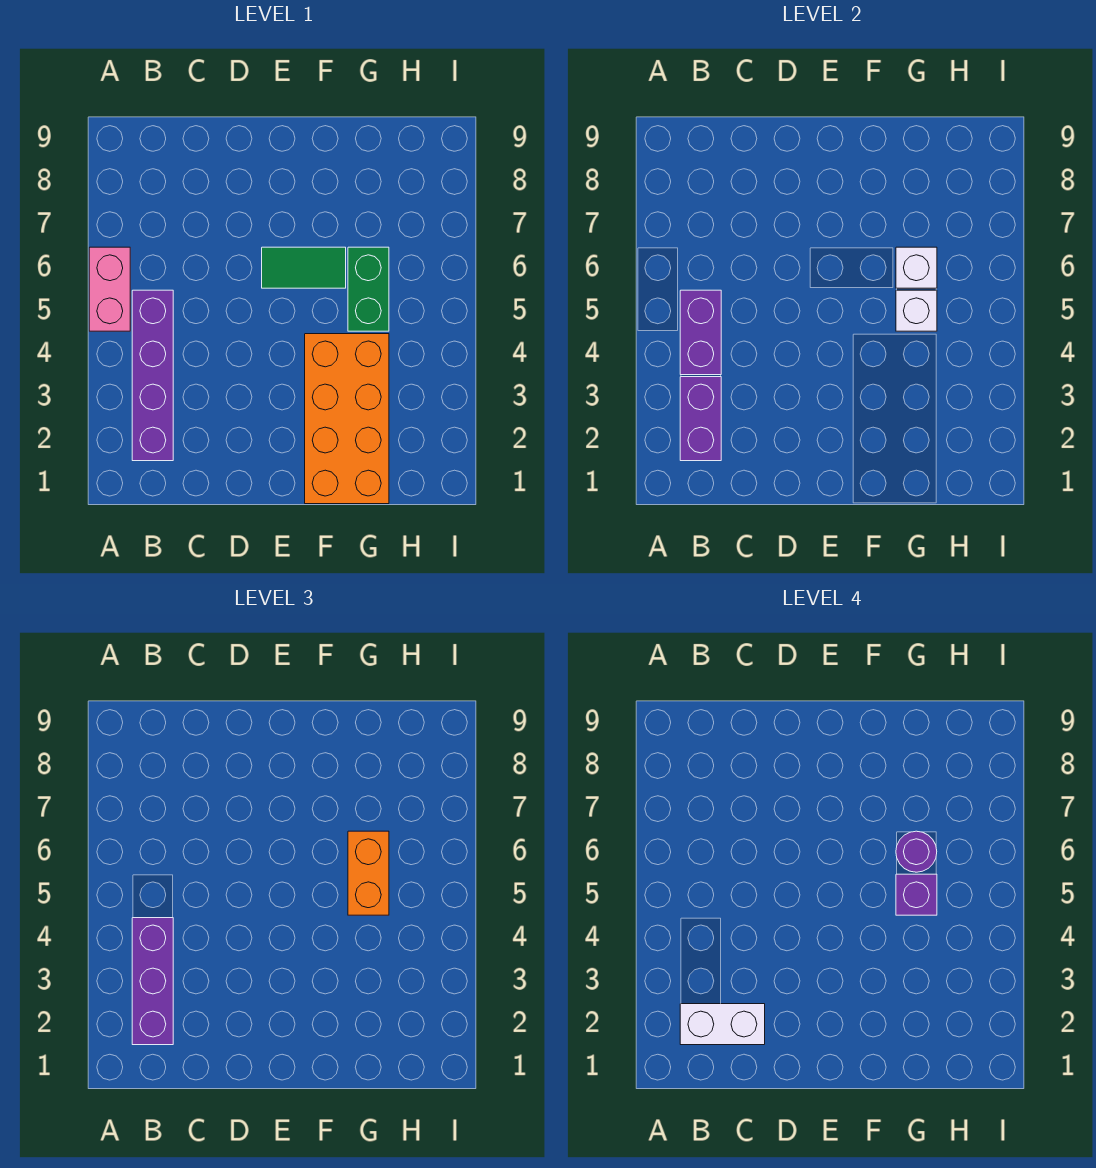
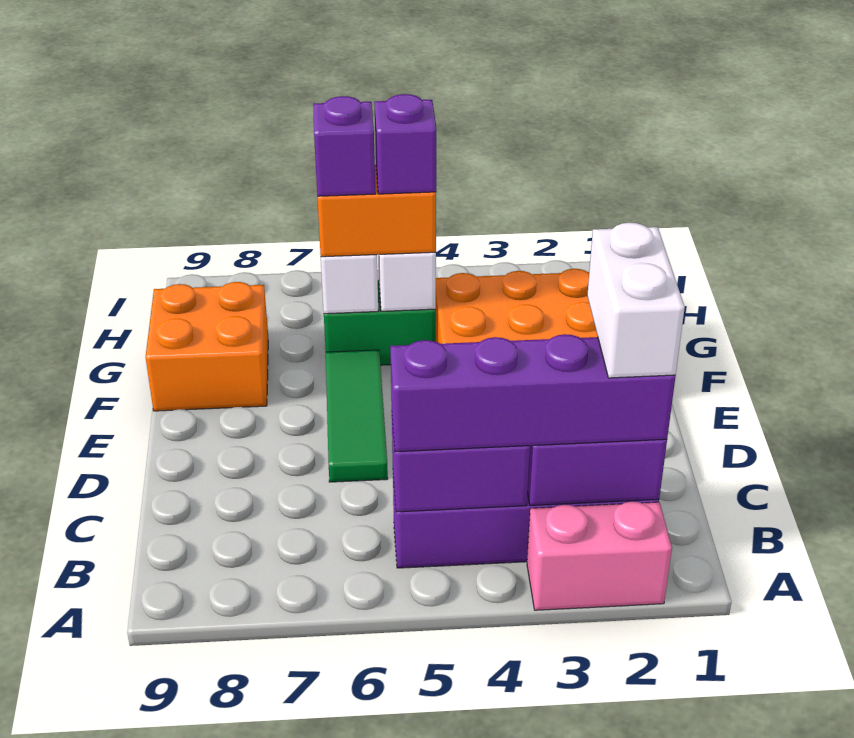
pink 1x2 brick [89,247,130,331] -> pink 1x2 brick moved to [527,502,672,610]
purple 1x3 brick [132,918,173,1045] -> purple 1x4 brick [390,334,676,452]
green 1x2 tile [262,247,346,288] -> green 1x3 tile [326,350,388,482]
none -> orange 2x2 brick [146,282,268,411]
purple 1x1 round brick [896,831,937,872] -> purple 1x1 brick [313,96,375,196]

